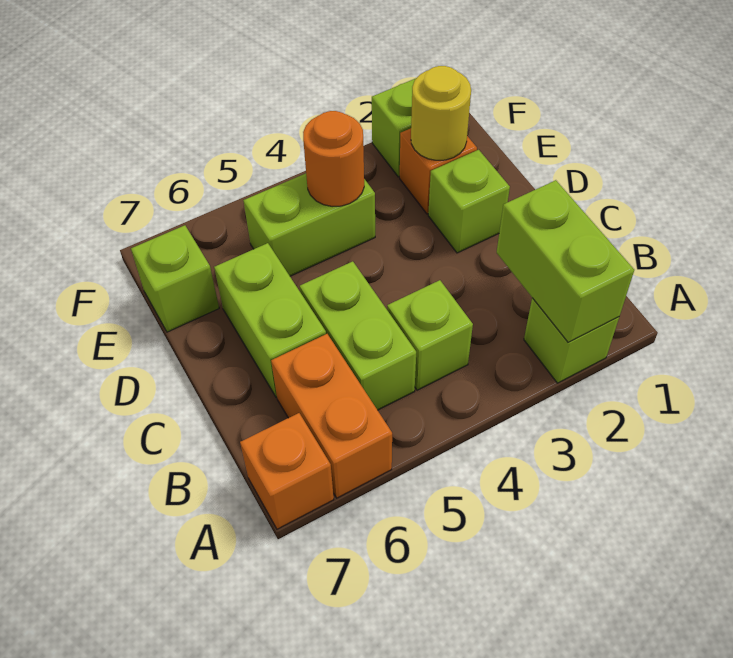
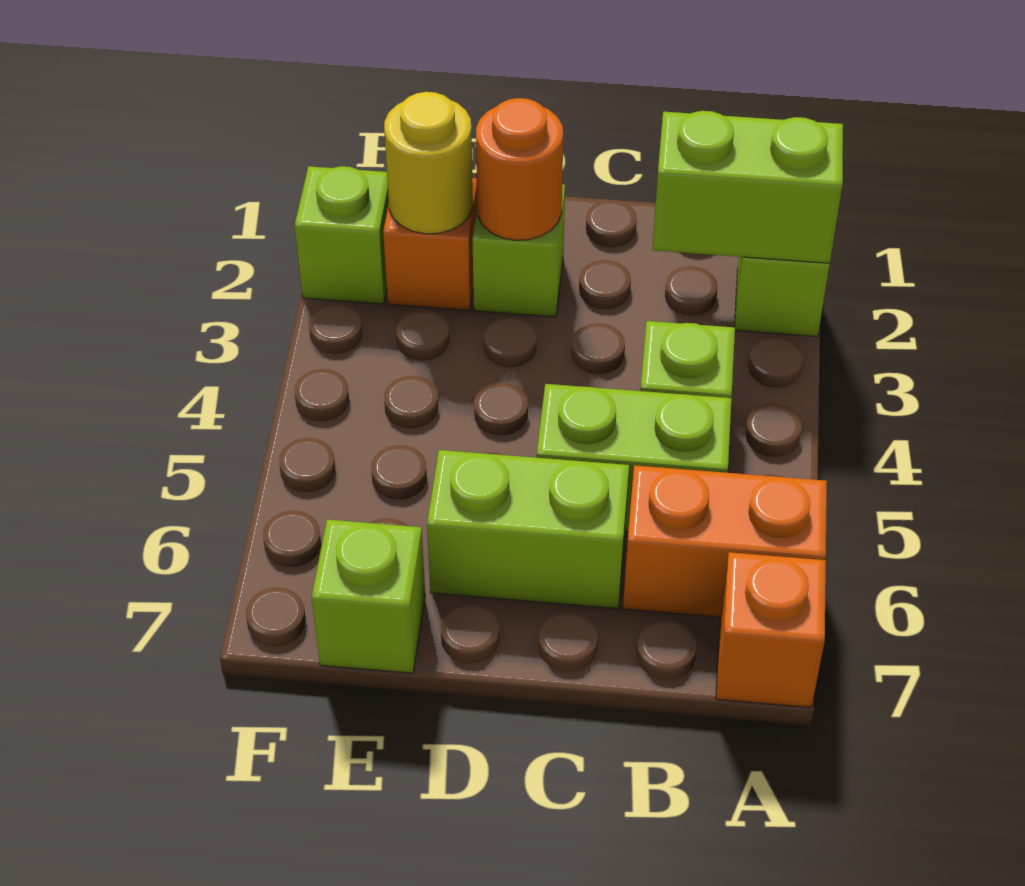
lime 1x2 brick [243,173,375,276] -> none
orange 1x1 round brick [303,111,364,207] -> orange 1x1 round brick moved to [476,98,563,240]

